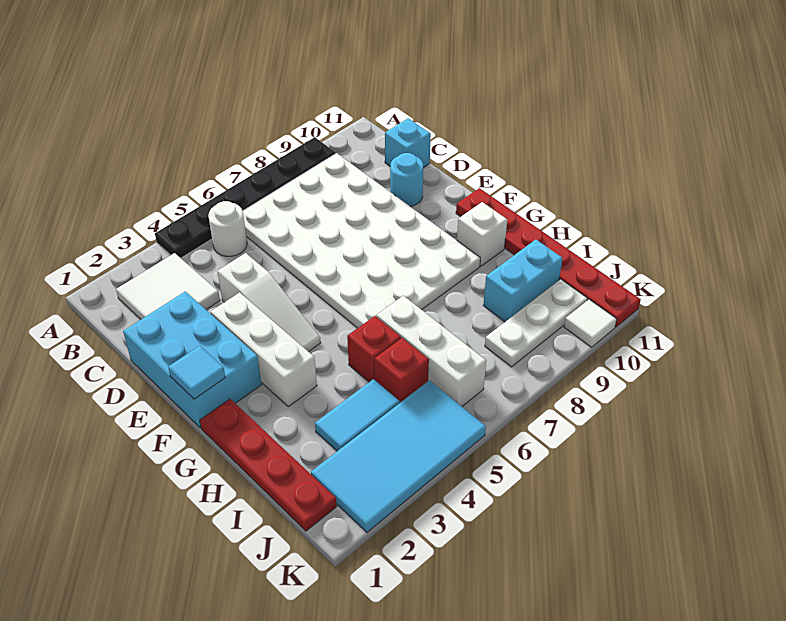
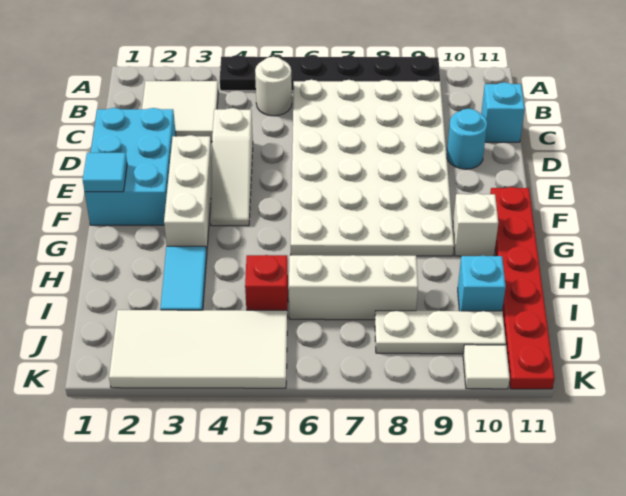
red 1x4 plate [200,399,337,531] -> none
red 1x1 brick [347,316,401,382] -> none
white 1x3 brick [376,296,486,406] -> white 1x3 brick turned to [289,255,418,320]
cyan 1x2 tile [315,379,400,451] -> cyan 1x2 tile turned to [160,246,207,310]
cyan 1x2 brick [483,240,563,322] -> cyan 1x1 brick [458,256,506,311]
cyan 2x4 tile [311,380,486,532] -> white 2x4 tile [109,310,287,388]

